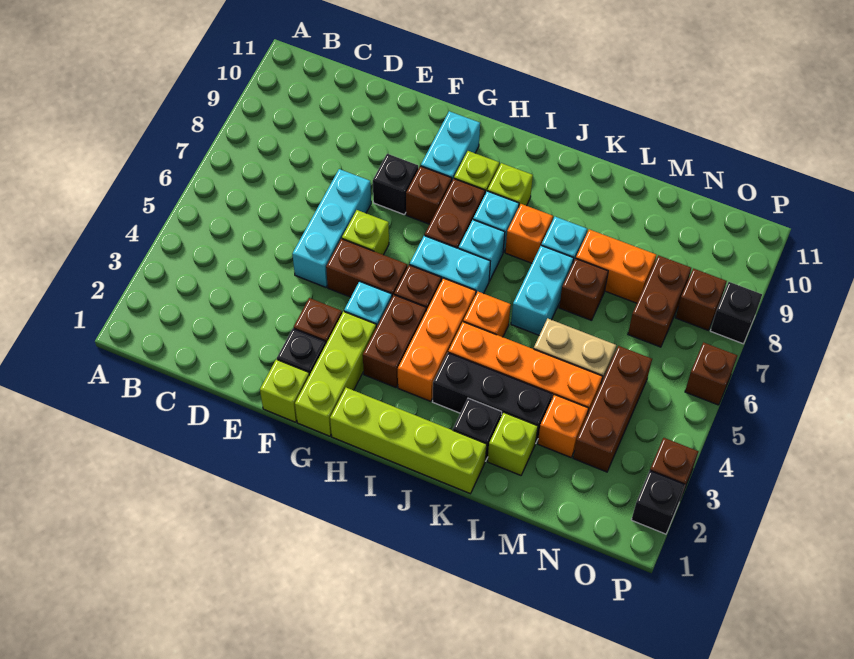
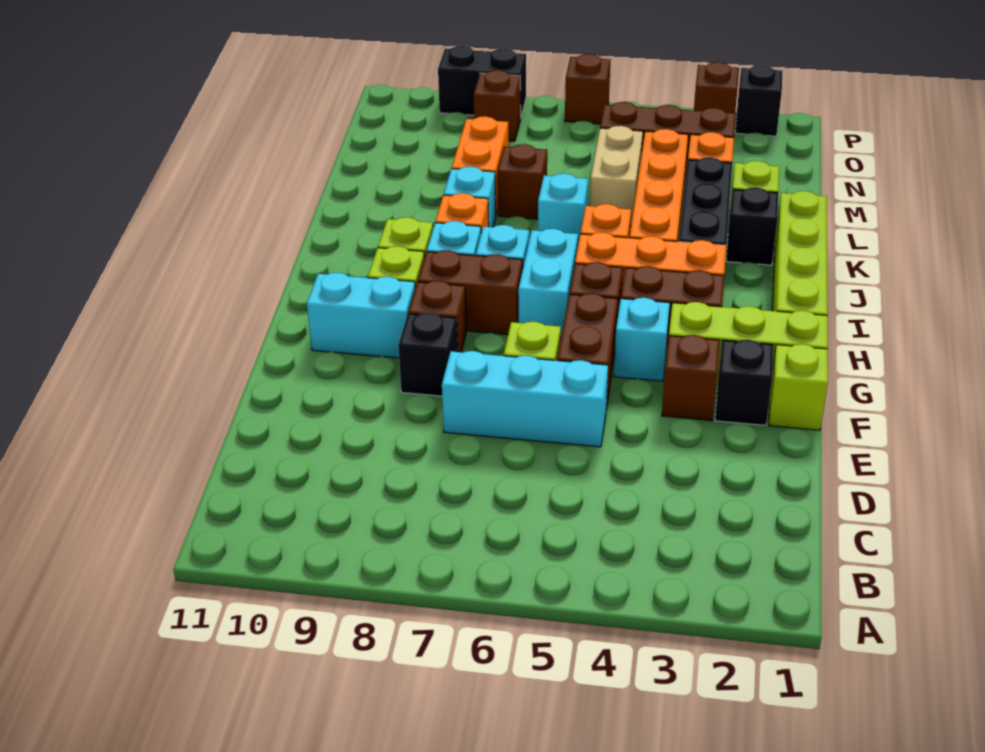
cyan 1x2 brick [511,246,574,335] -> cyan 1x1 brick [538,173,588,244]
brown 1x2 brick [628,255,691,347] -> none
black 1x1 brick [710,282,762,344] -> black 1x2 brick [438,46,526,116]

